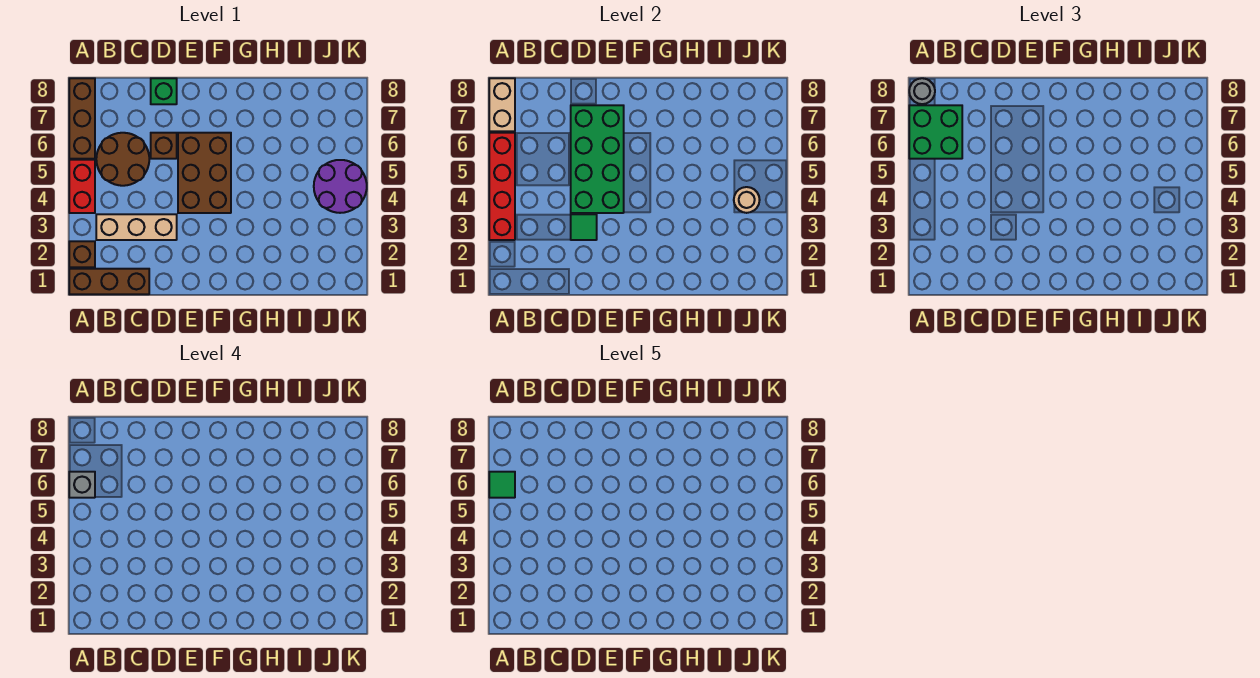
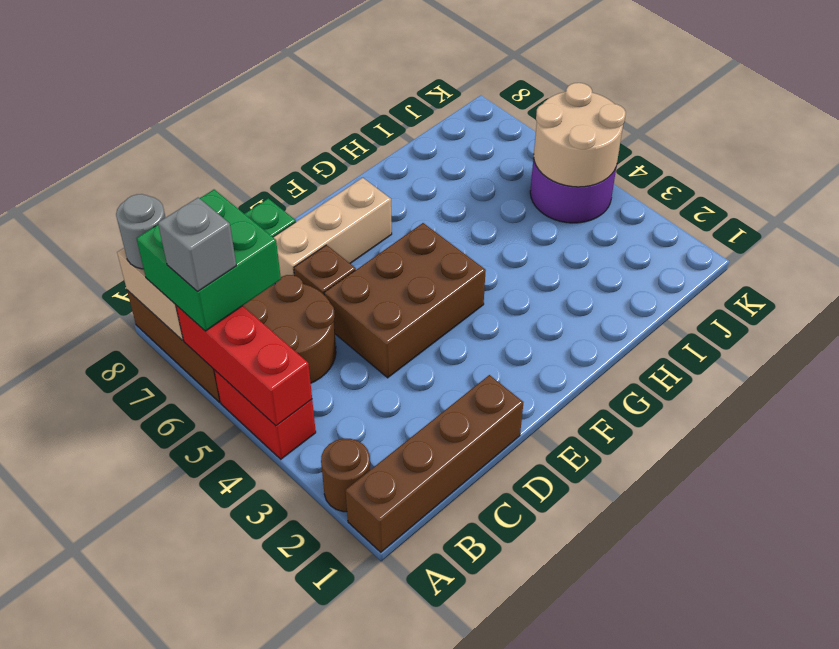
brown 1x3 brick [69,269,149,294] -> brown 1x4 brick [345,375,523,552]
brown 1x1 brick [69,241,95,267] -> brown 1x1 round brick [321,439,371,512]
red 1x4 brick [489,133,515,240] -> red 1x3 brick [176,305,312,426]
green 1x1 tile [489,472,515,498] -> none
tan 1x3 brick [96,214,177,240] -> tan 1x3 brick moved to [273,178,392,277]
green 1x1 tile [571,214,597,240] -> none
green 2x4 brick [571,105,624,213] -> none
brown 2x3 brick [178,133,231,213] -> brown 2x3 brick turned to [324,223,486,378]
tan 1x1 round brick [734,187,760,213] -> tan 2x2 round brick [534,83,626,187]

